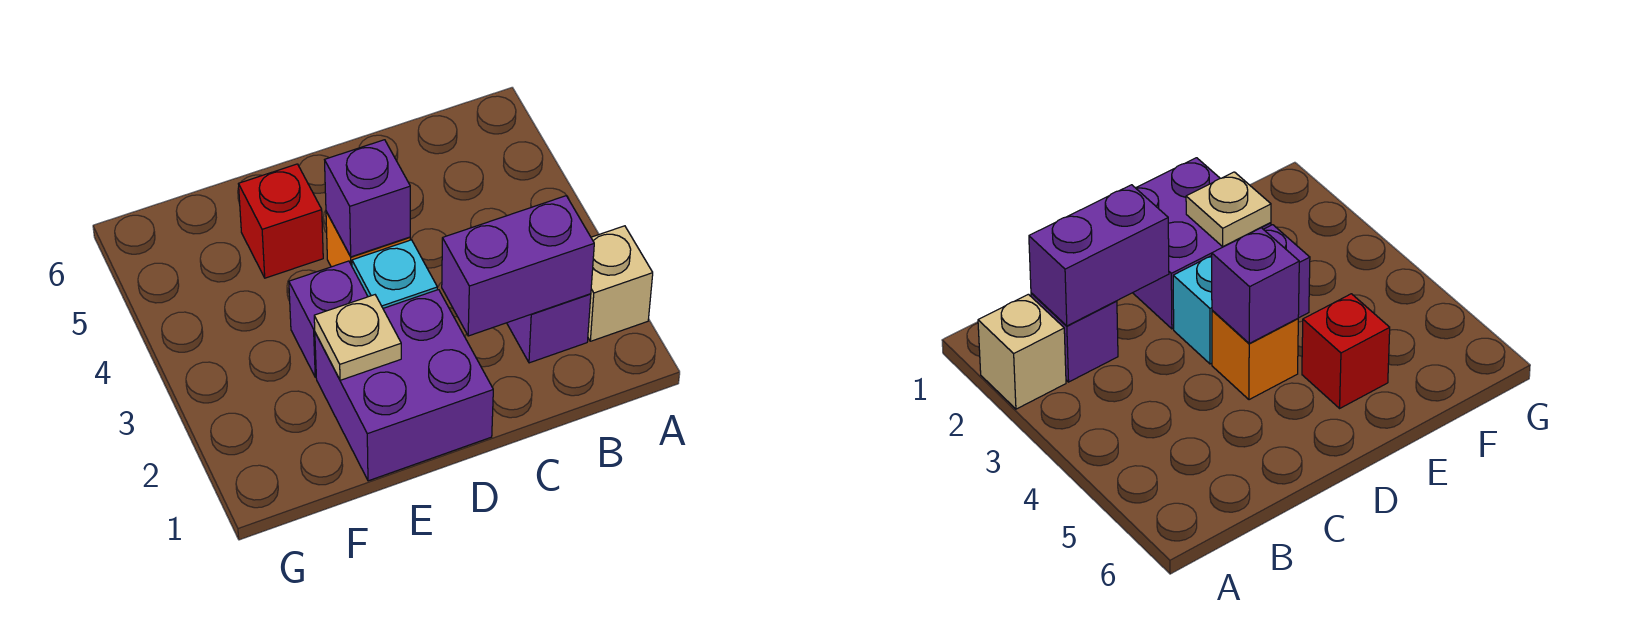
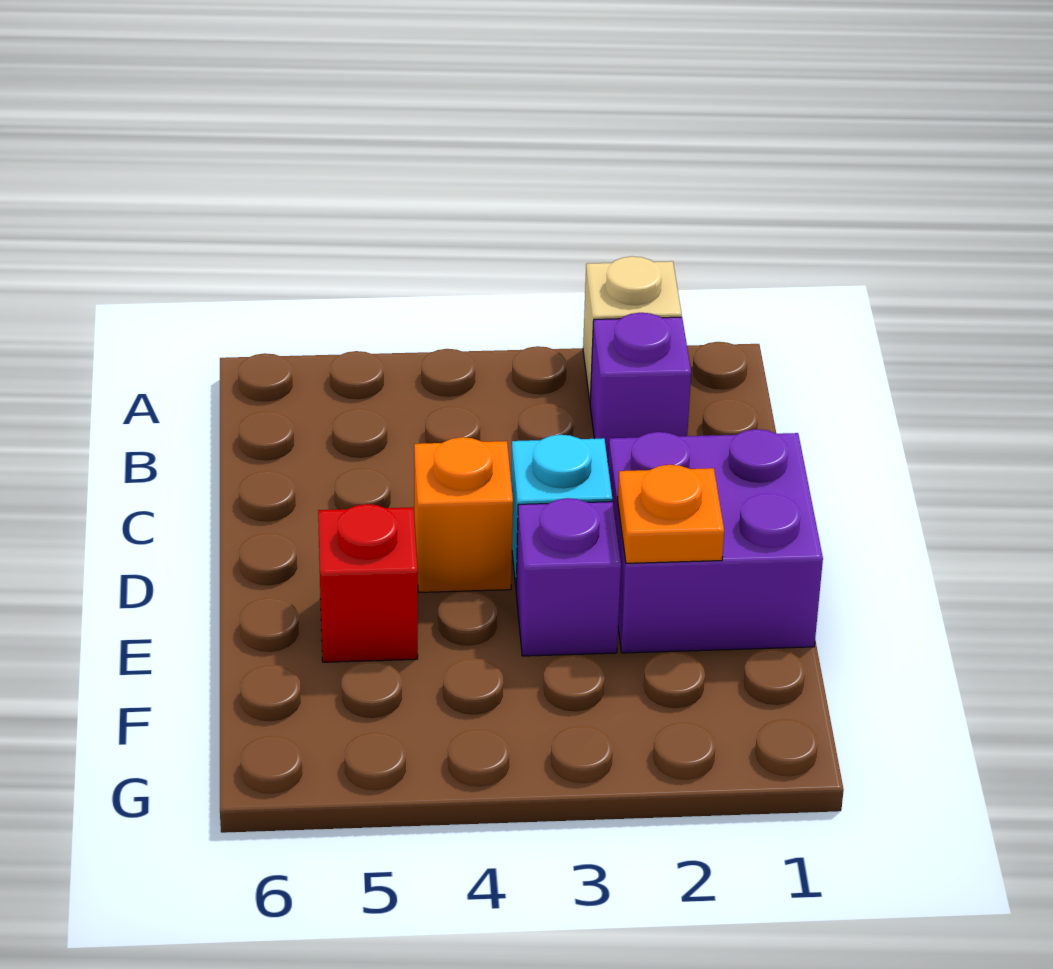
purple 1x2 brick [442,196,594,336] -> none
purple 1x1 brick [325,140,410,257] -> none
tan 1x1 plate [314,295,401,380] -> orange 1x1 plate [618,465,724,563]

